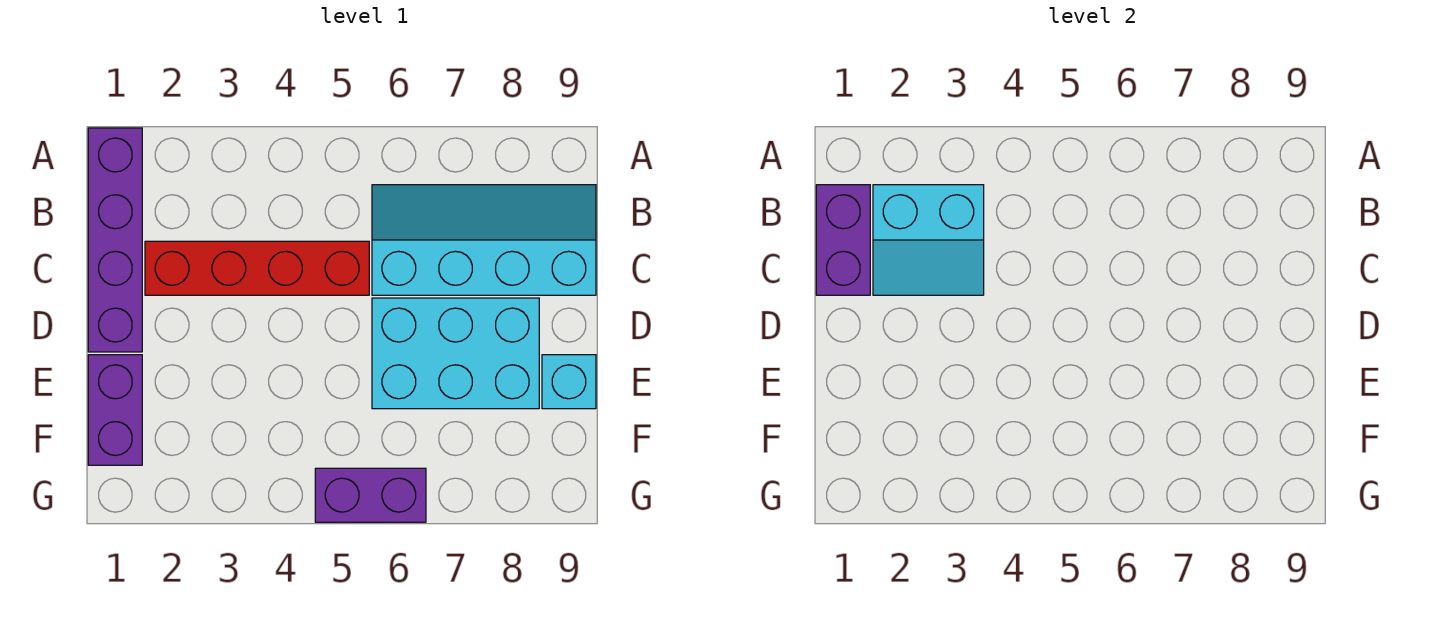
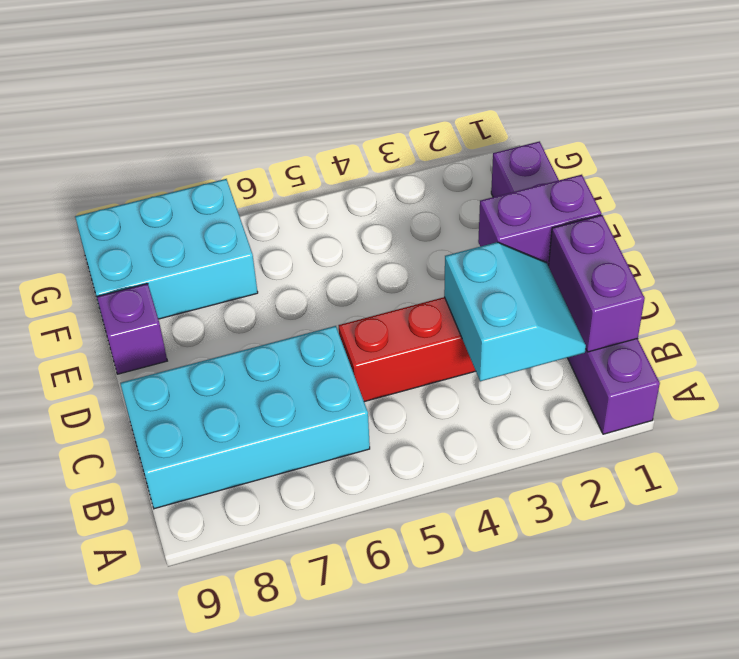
cyan 2x2 slope [873,185,984,295] -> cyan 2x2 slope turned to [444,242,586,381]
cyan 2x4 slope [372,185,596,295] -> cyan 2x4 brick [120,326,370,509]
cyan 2x3 brick [372,298,539,409] -> cyan 2x3 brick moved to [75,179,258,319]
cyan 1x1 brick [542,355,596,409] -> purple 1x1 brick [97,284,167,374]
purple 1x2 brick [315,468,426,522] -> purple 1x2 brick moved to [478,175,601,266]

